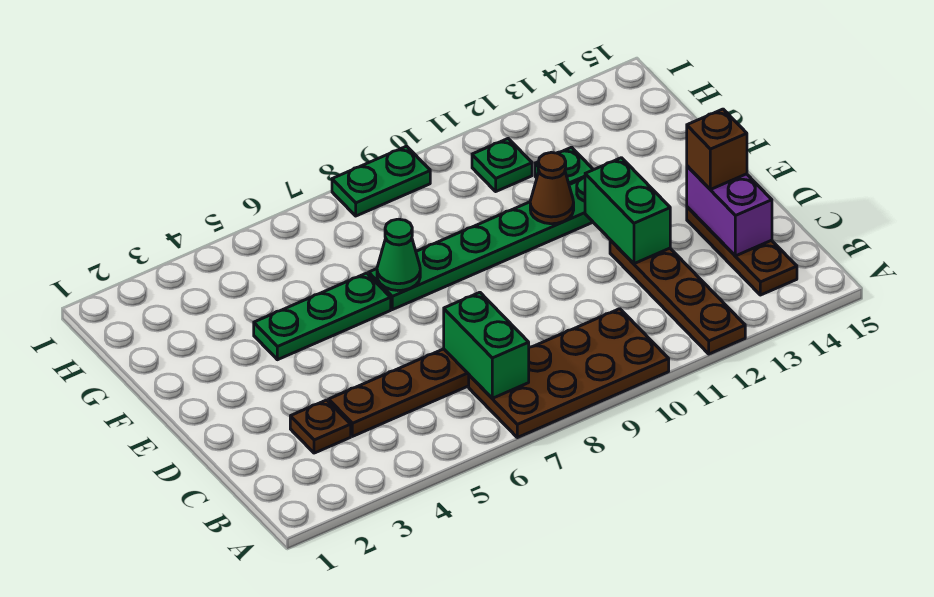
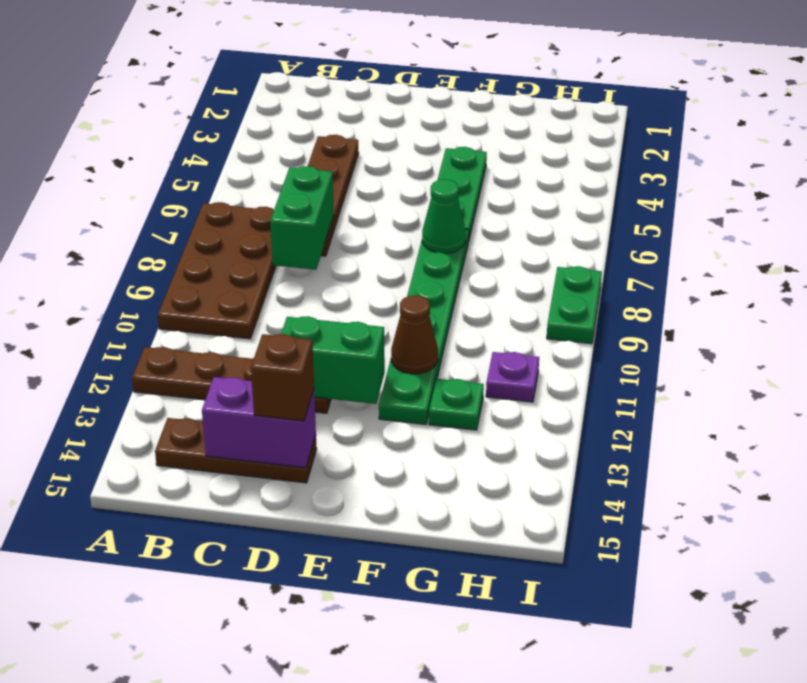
green 1x2 brick [444,292,529,398] -> green 1x2 brick turned to [270,166,334,270]
brown 1x1 plate [290,400,351,453] -> none
green 1x1 plate [472,139,532,191] -> purple 1x1 plate [486,352,539,402]

